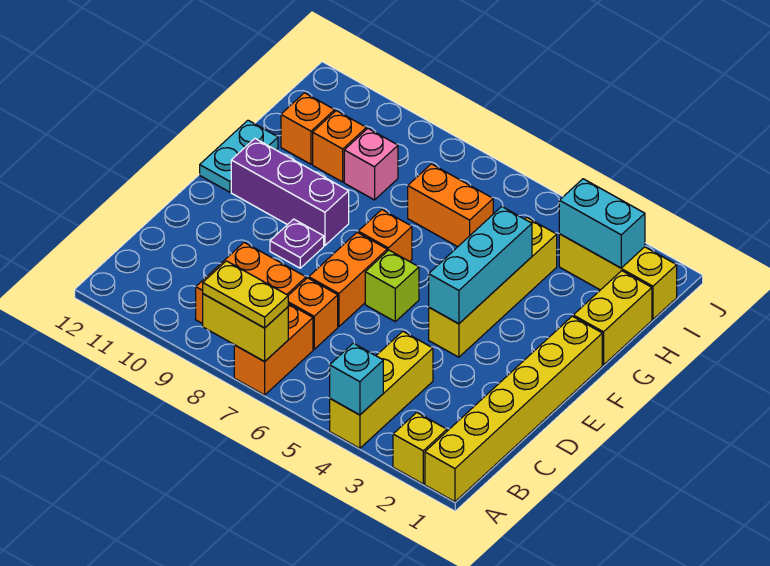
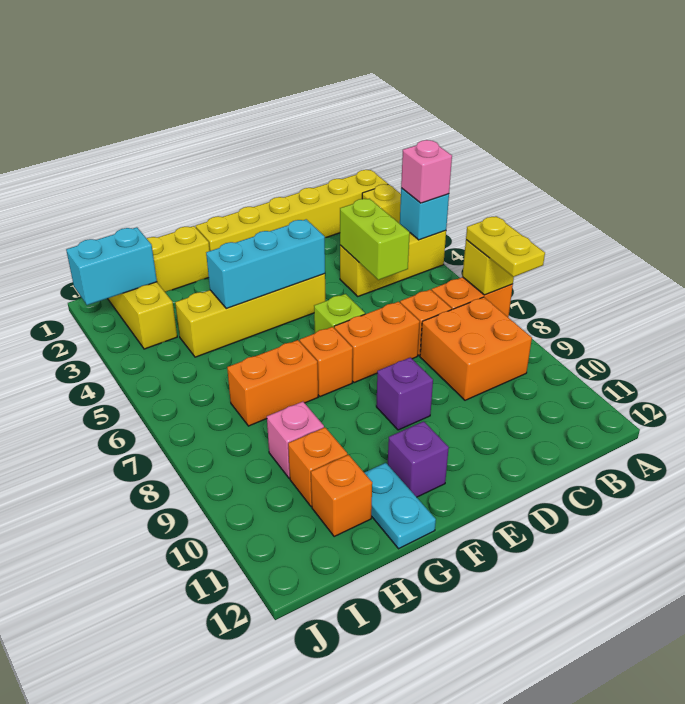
none -> pink 1x1 brick [401,140,452,203]
yellow 1x2 brick [203,294,288,362] -> yellow 1x1 brick [462,240,514,295]
none -> lime 1x2 brick [340,199,410,280]
purple 1x1 plate [270,219,324,268] -> purple 1x1 brick [376,357,433,430]
purple 1x3 brick [231,139,349,245] -> purple 1x1 brick [388,421,449,497]
cyan 1x2 plate [200,120,278,192] -> cyan 1x2 plate turned to [364,463,436,549]
orange 1x2 brick [408,164,493,247] -> orange 1x2 brick turned to [227,340,318,426]
cyan 1x2 brick [559,179,645,268] -> cyan 1x2 brick turned to [66,227,157,305]

